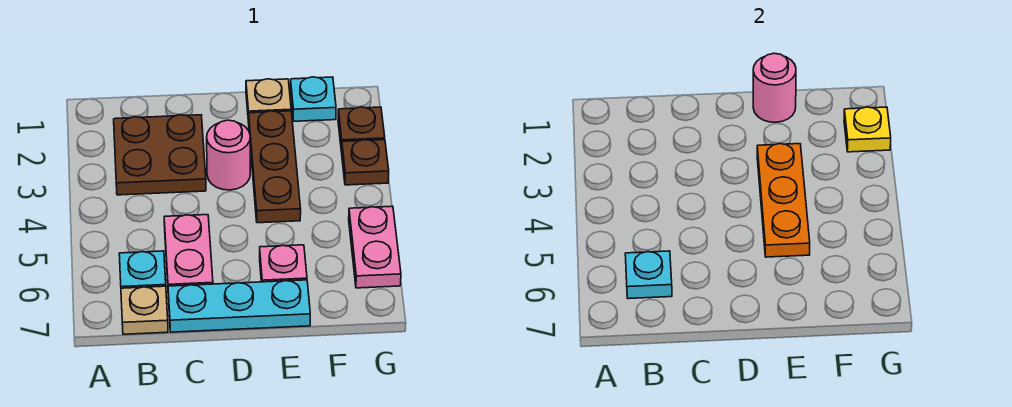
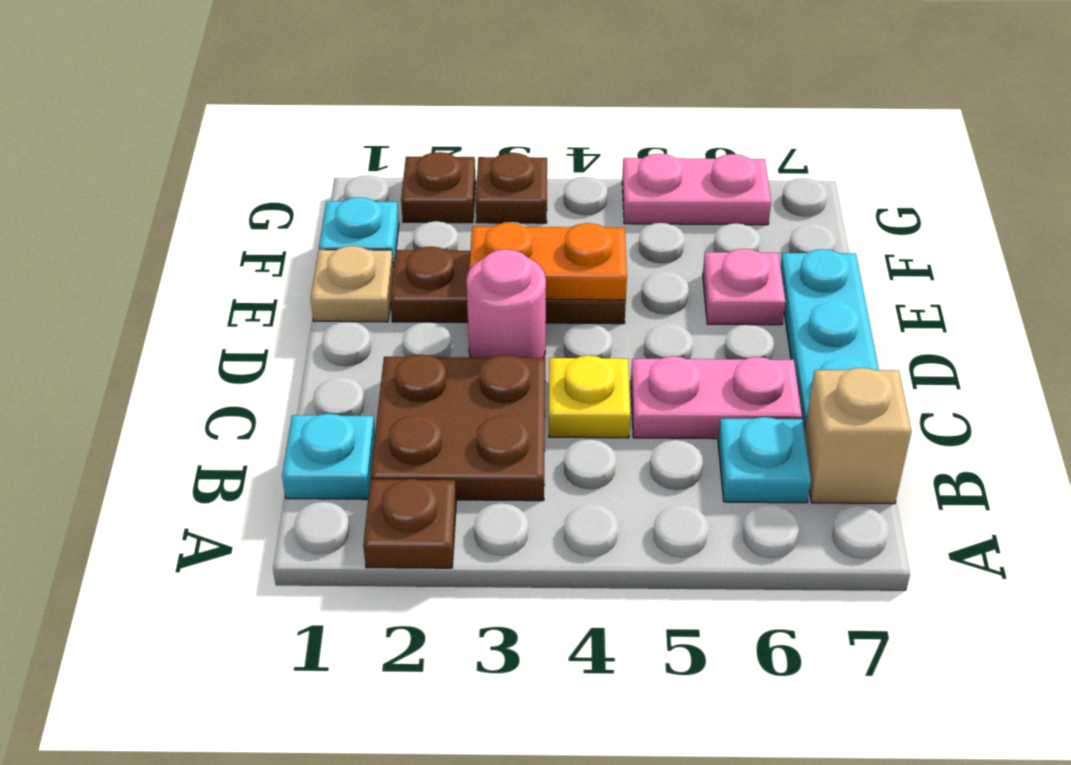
none -> brown 1x1 plate [363,479,456,568]
cyan 1x1 plate [625,251,672,299] -> cyan 1x1 plate moved to [282,414,375,499]
tan 1x1 plate [121,286,168,334] -> tan 1x1 brick [804,368,911,504]
pink 1x1 round brick [753,53,796,122] -> none
orange 1x3 plate [757,144,810,257] -> orange 1x2 plate [469,223,627,300]
yellow 1x1 plate [844,107,891,152] -> yellow 1x1 plate moved to [549,356,630,438]

